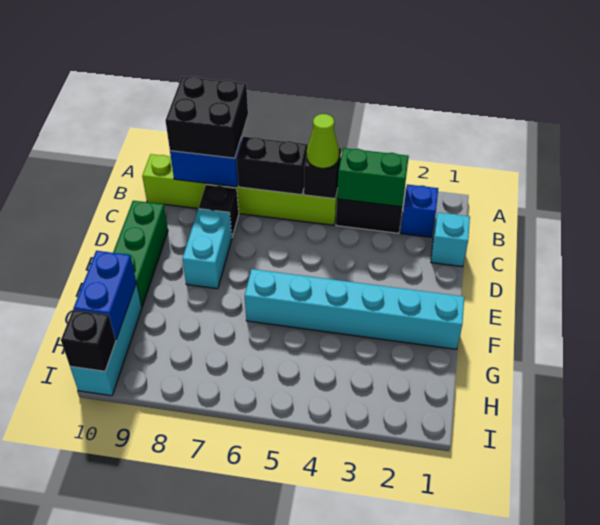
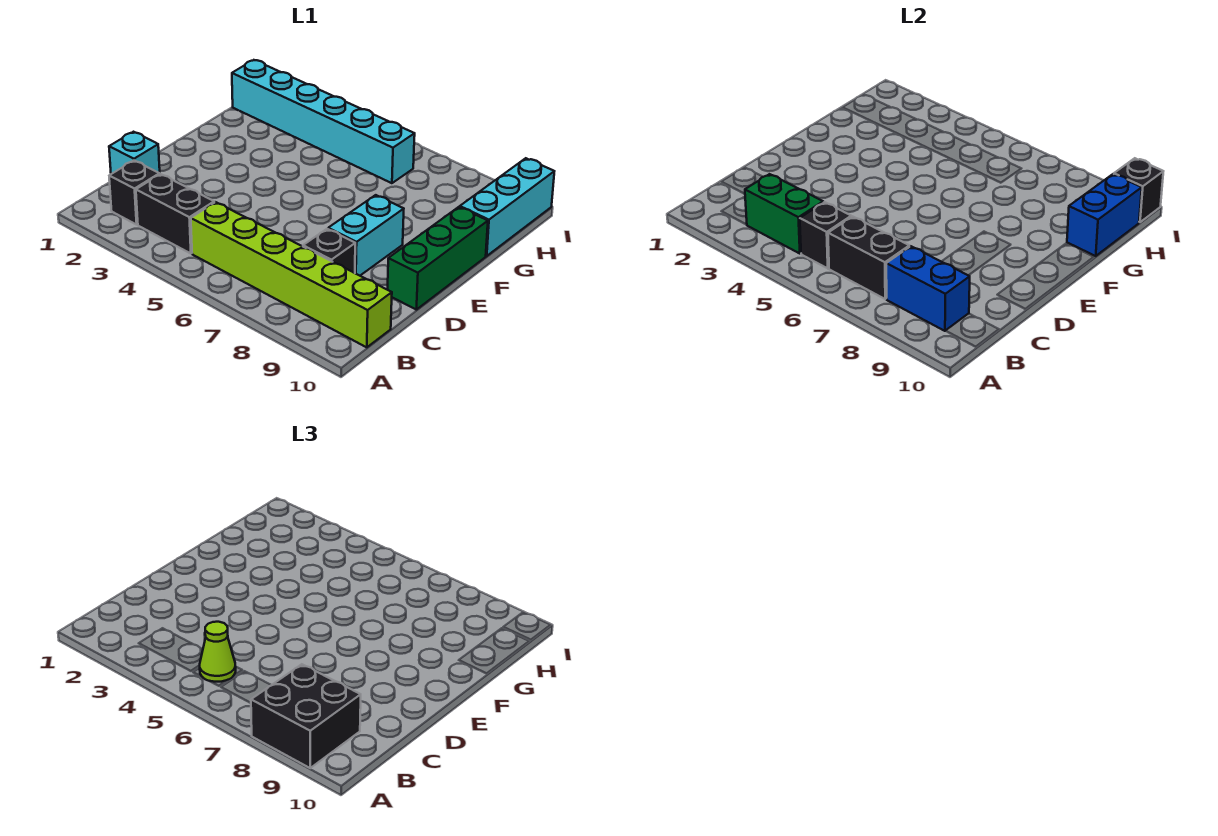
blue 1x1 brick [401,184,438,237] -> black 1x1 brick [109,161,159,225]
cyan 1x6 brick [245,269,464,349] -> cyan 1x6 brick moved to [232,60,415,183]

